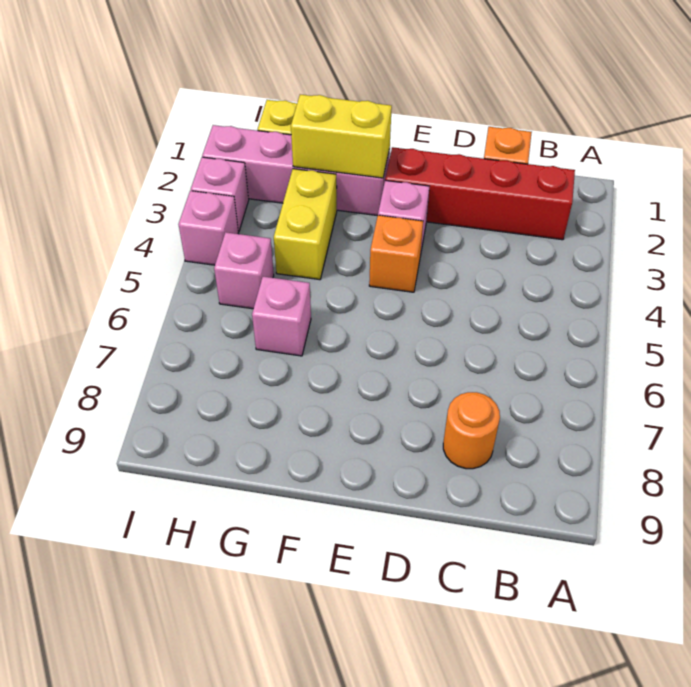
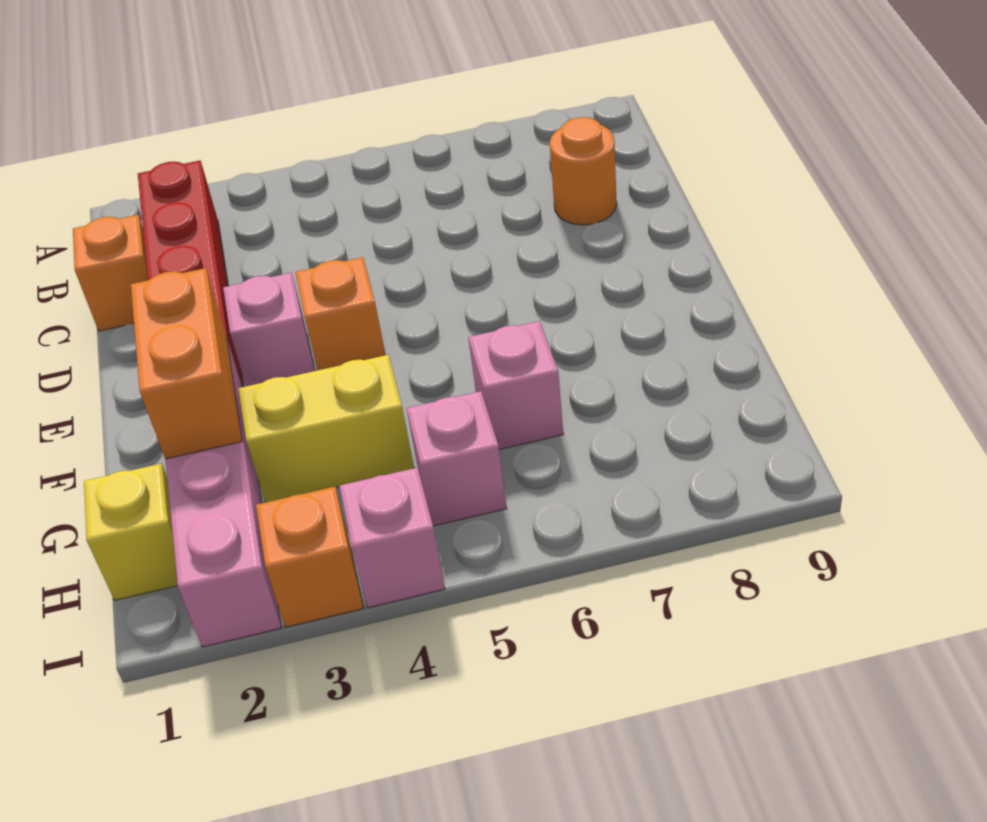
yellow 1x2 brick [291,94,392,178] -> orange 1x2 brick [131,268,242,459]
pink 1x1 brick [191,157,249,232] -> orange 1x1 brick [256,487,363,627]

